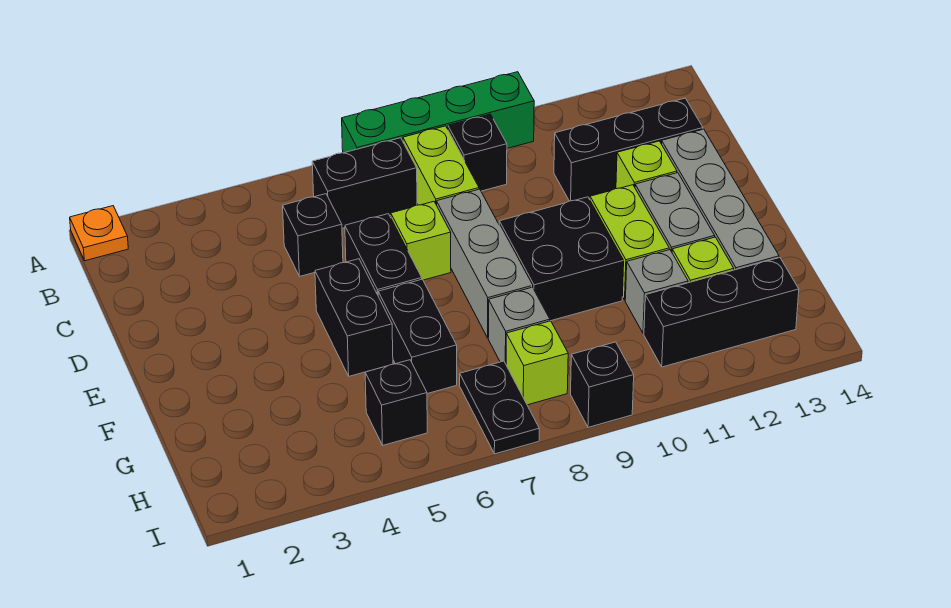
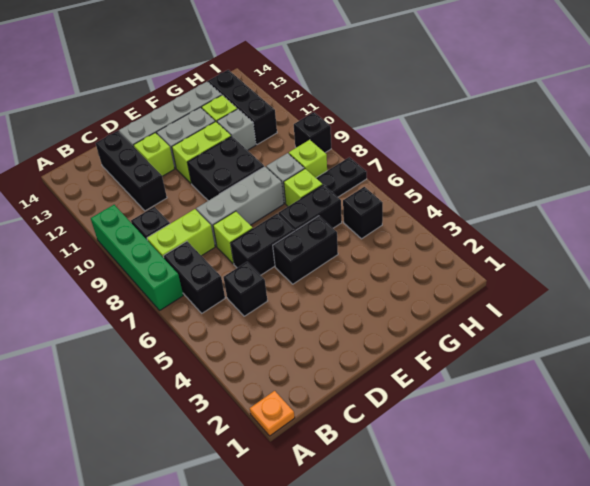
none -> lime 1x1 brick [284,169,322,206]

